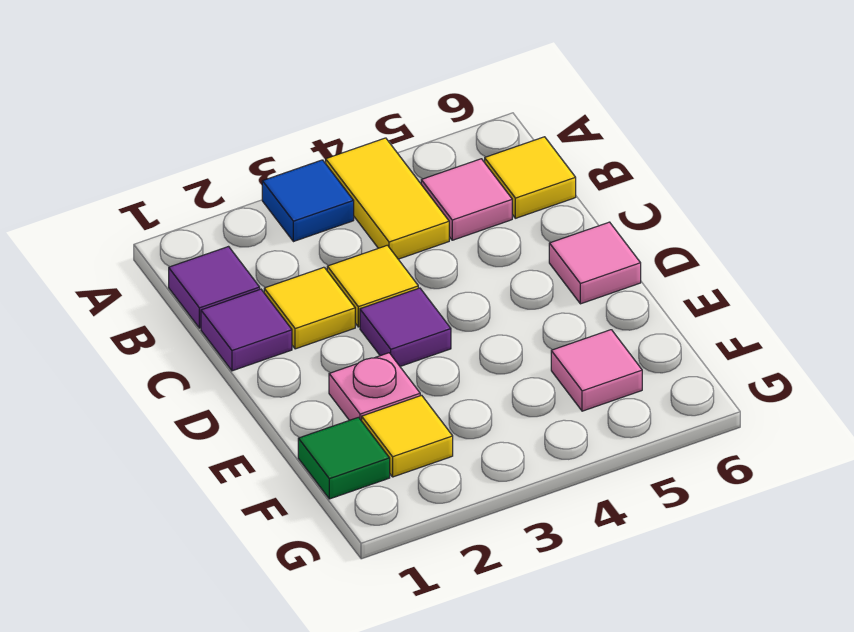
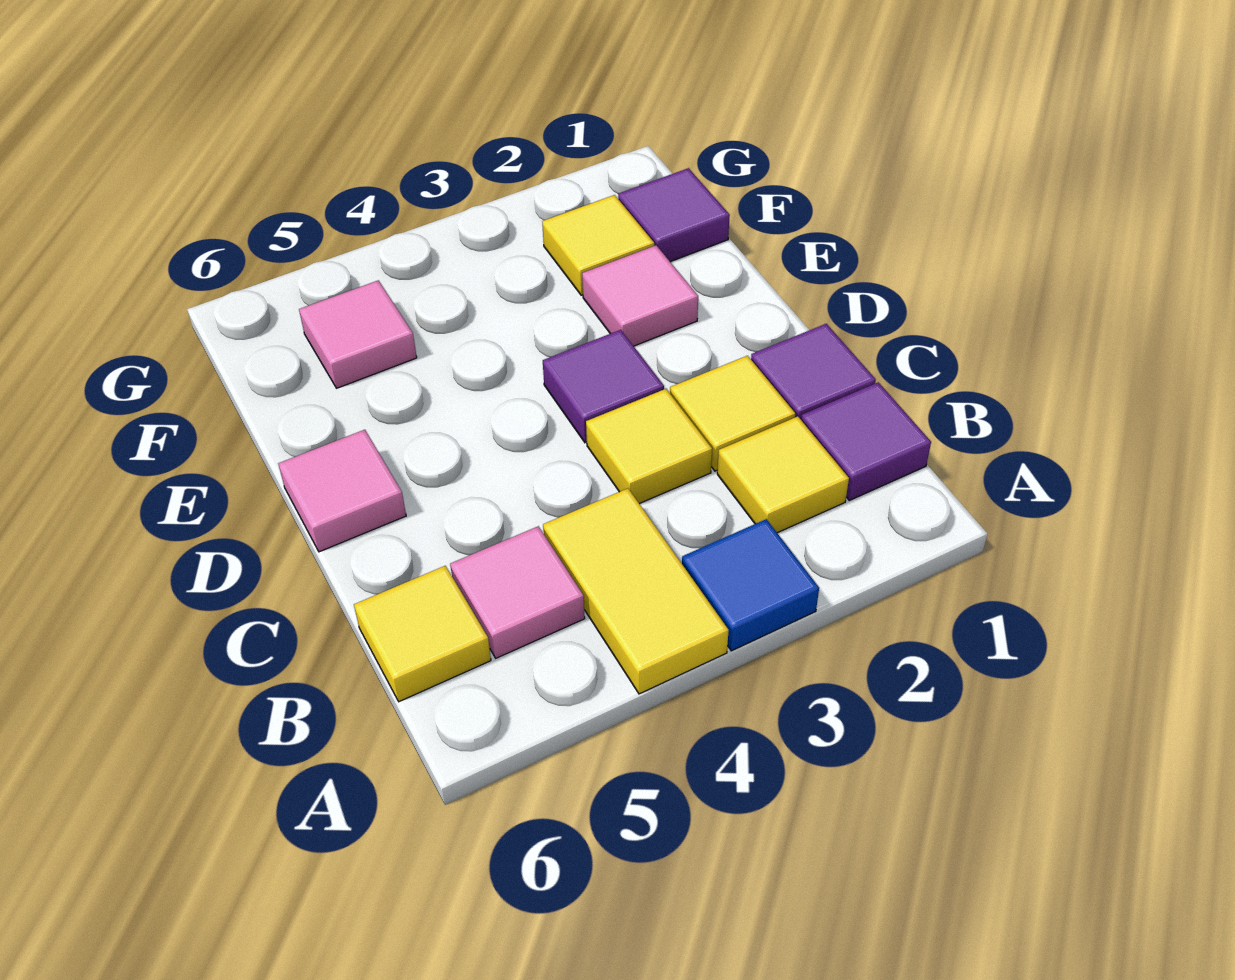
none -> yellow 1x1 tile [717,416,849,533]
pink 1x1 plate [329,353,420,421] -> pink 1x1 tile [582,245,698,346]
green 1x1 tile [298,417,390,499] -> purple 1x1 tile [618,168,730,262]

